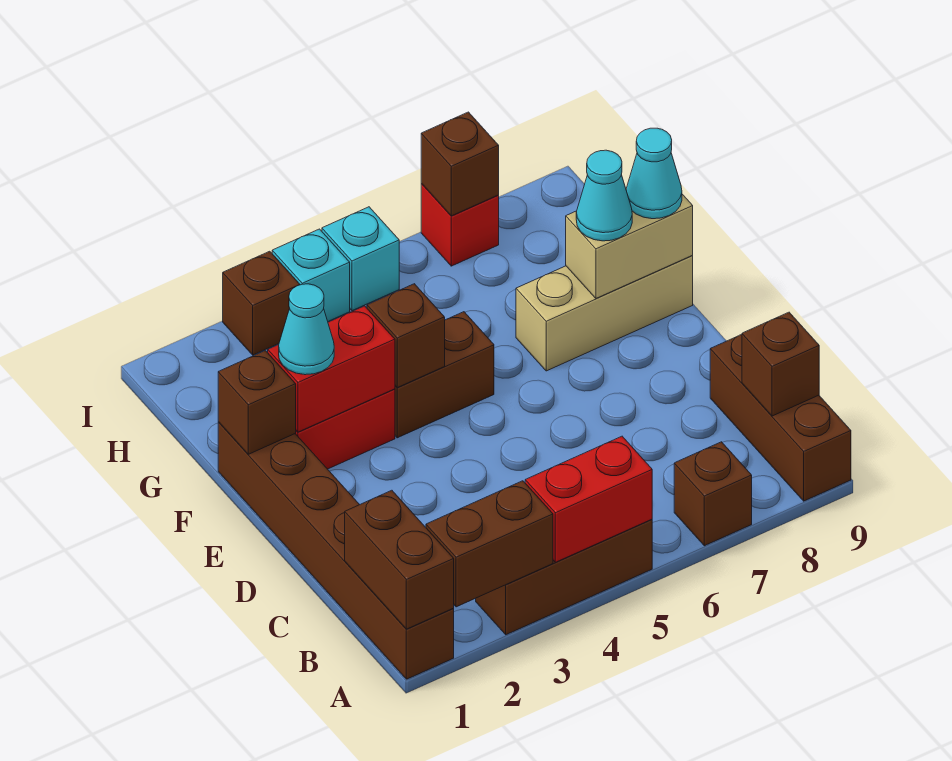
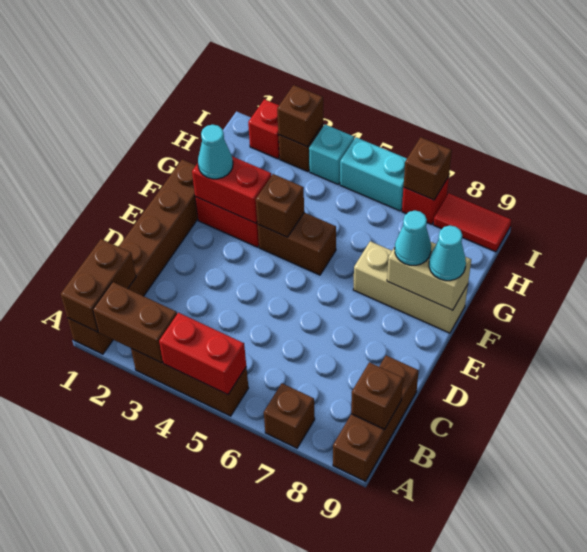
brown 1x1 brick [218,351,296,454] -> brown 1x1 brick moved to [277,85,323,147]
none -> red 1x1 brick [248,99,280,159]
cyan 1x1 brick [322,207,399,311] -> cyan 1x2 brick [340,137,407,211]
none -> red 1x2 tile [433,194,511,252]

